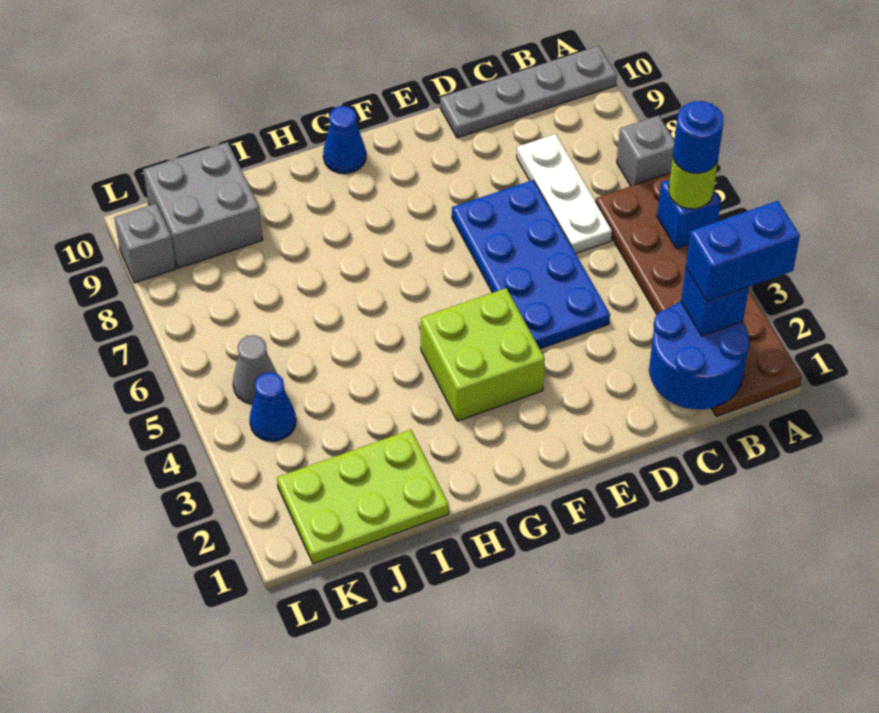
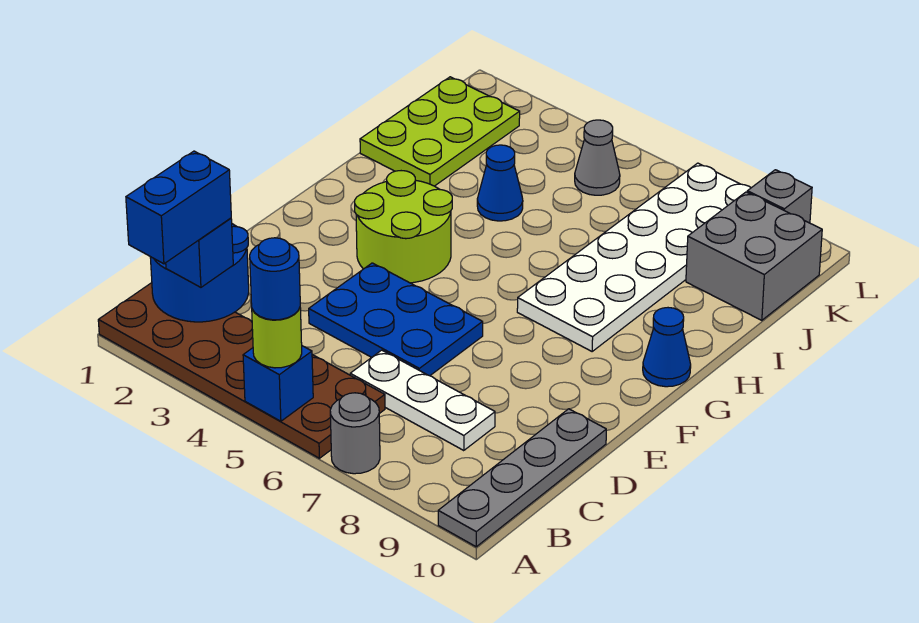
grey 1x1 brick [617,115,674,186] -> grey 1x1 round brick [330,393,380,474]
blue 2x4 plate [452,180,610,349] -> blue 2x3 plate [309,263,483,376]
lime 2x2 brick [421,288,545,421] -> lime 2x2 round brick [355,171,452,283]
none -> white 2x6 plate [517,163,751,351]
blue 1x1 cone [250,372,296,441] -> blue 1x1 cone moved to [477,145,523,221]

